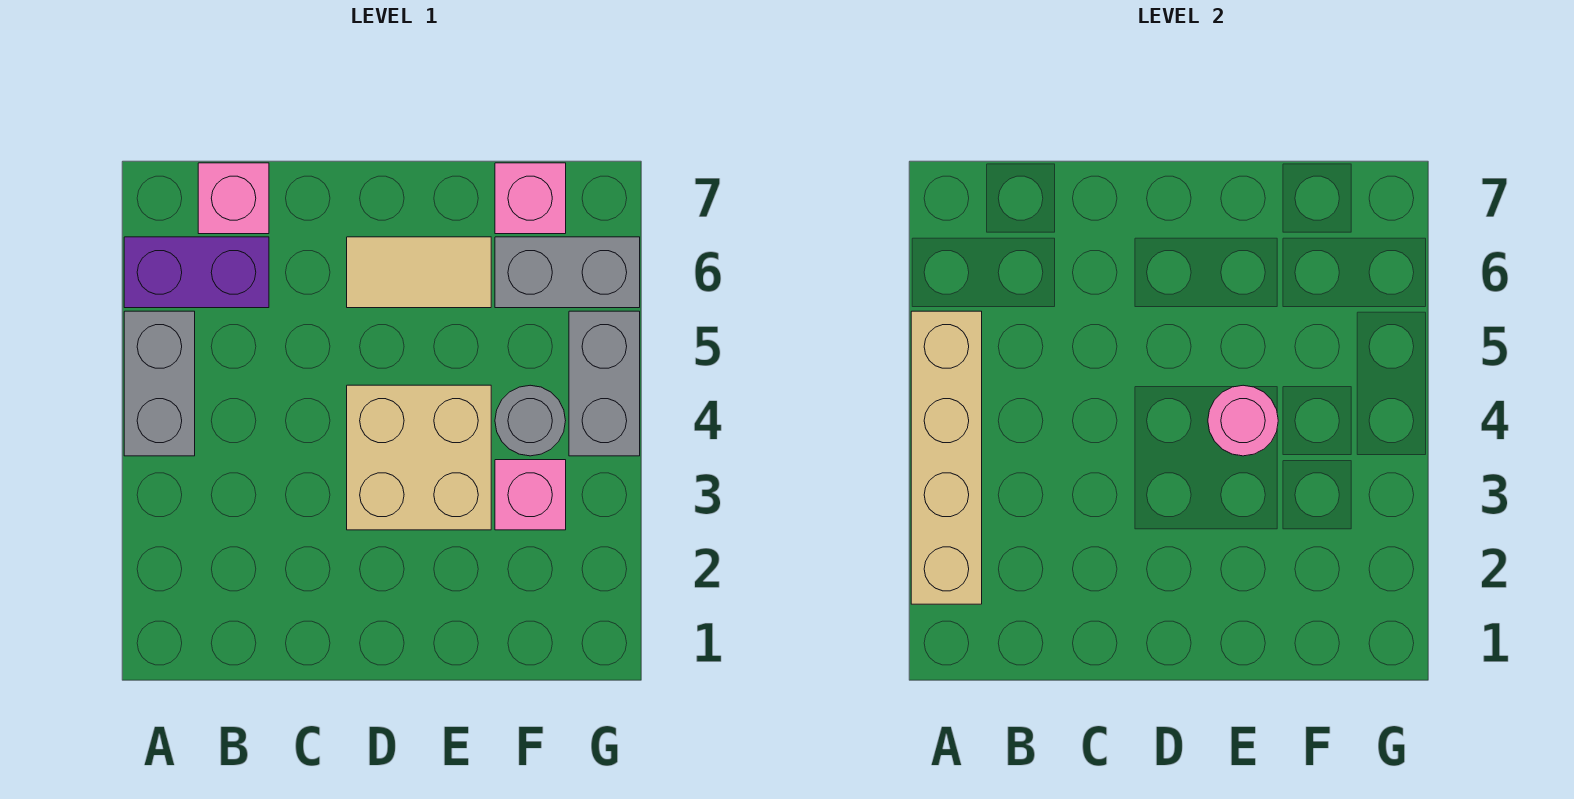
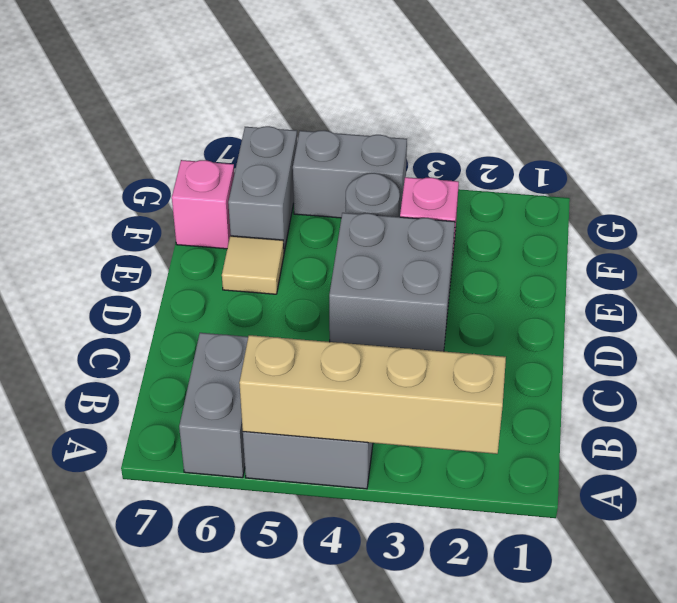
purple 1x2 brick [124,237,269,308] -> grey 1x2 brick [179,333,248,478]
pink 1x1 brick [198,163,269,234] -> none
tan 2x2 brick [347,385,491,530] -> grey 2x2 brick [329,213,455,351]
tan 1x2 tile [347,237,491,308] -> tan 1x1 tile [222,236,284,294]
pink 1x1 round brick [1208,385,1278,456] -> none

